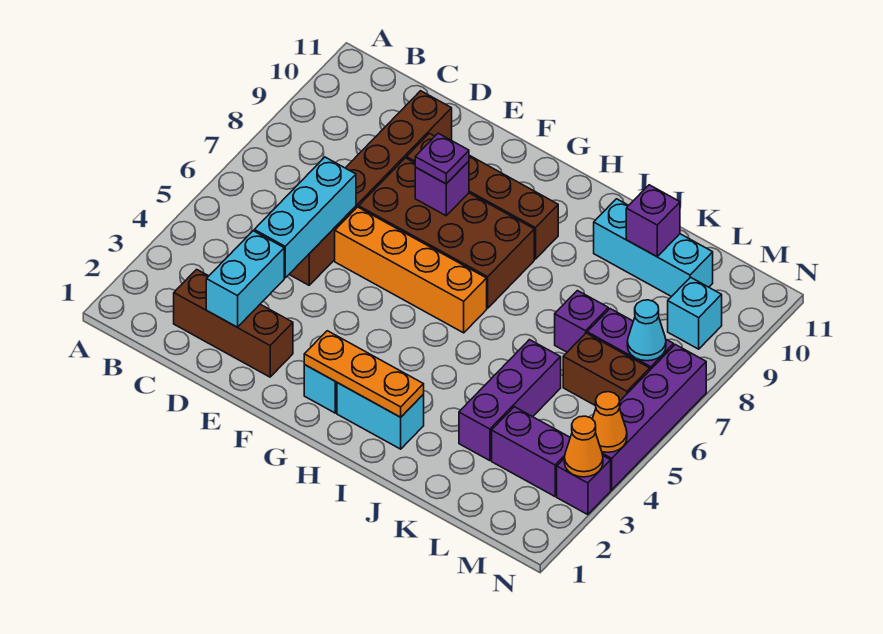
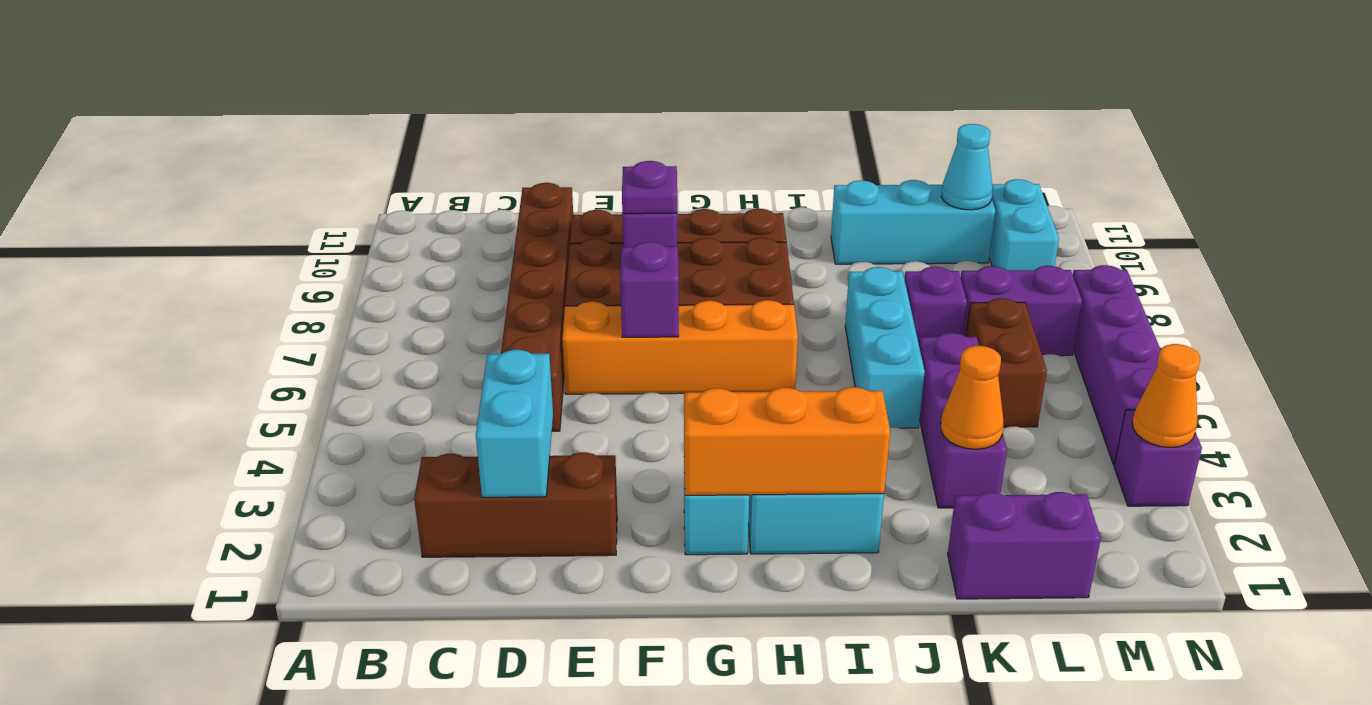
cyan 1x3 brick [254,157,356,278] -> cyan 1x3 brick moved to [845,267,925,428]
orange 1x3 plate [304,331,424,417] -> orange 1x3 brick [684,387,890,495]
purple 1x1 brick [626,185,680,257] -> purple 1x1 brick moved to [620,242,679,337]
purple 1x2 brick [492,407,570,496] -> purple 1x2 brick moved to [948,492,1101,599]
brown 1x2 brick [563,333,650,406] -> brown 1x2 brick turned to [966,298,1047,427]
cyan 1x1 cone [627,300,666,361] -> cyan 1x1 cone moved to [941,124,993,210]
cyan 1x1 brick [668,277,722,349] -> cyan 1x2 brick [989,179,1059,270]
orange 1x1 cone [592,392,627,452] -> orange 1x1 cone moved to [941,346,1004,449]

